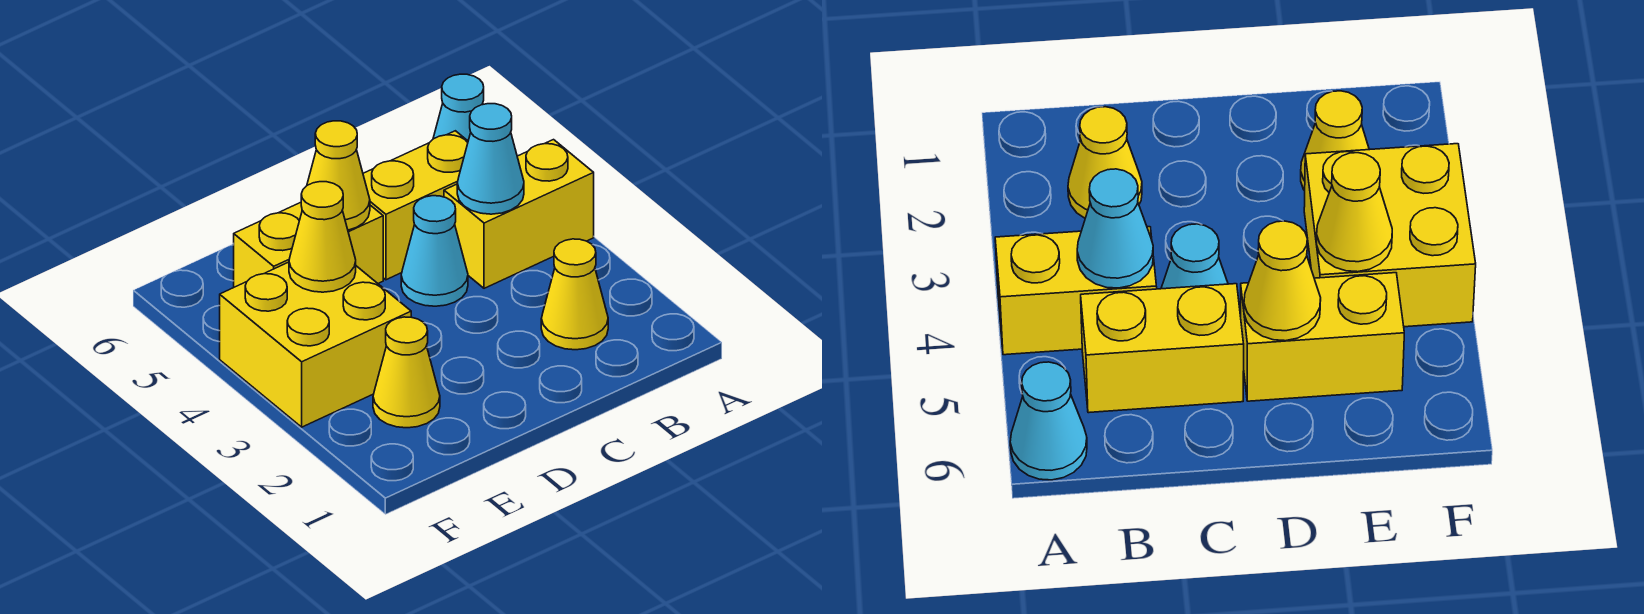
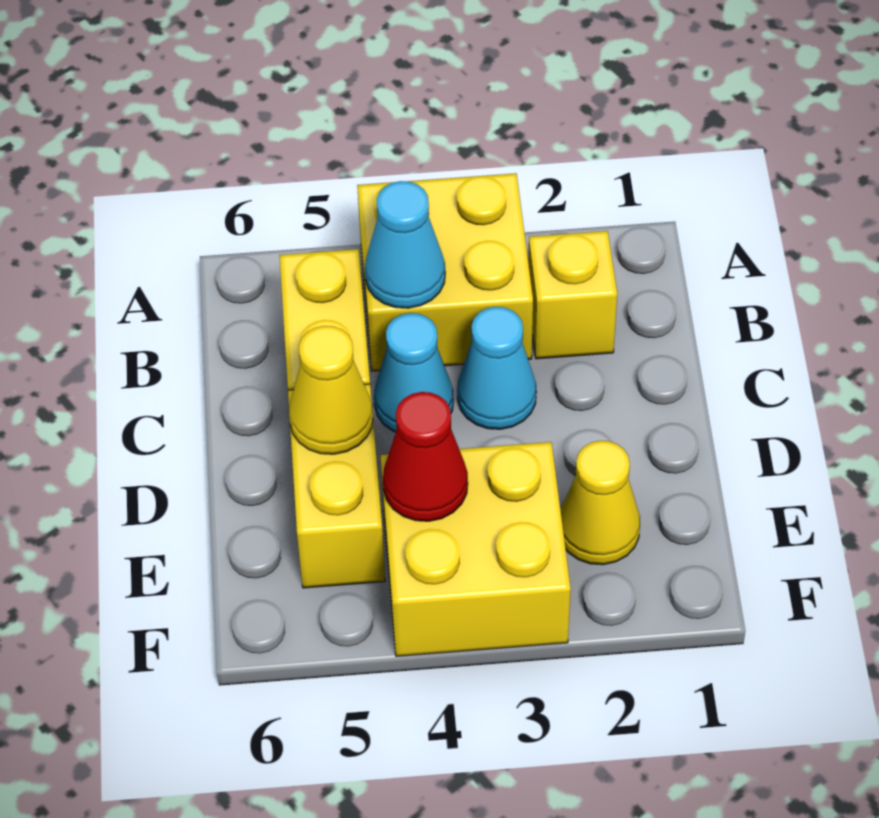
yellow 1x2 brick [444,140,594,288] -> yellow 2x2 brick [357,173,533,371]
cyan 1x1 cone [433,74,484,141] -> cyan 1x1 cone moved to [457,307,536,429]
yellow 1x1 cone [541,239,608,350] -> yellow 1x1 brick [528,231,617,359]
yellow 1x1 cone [289,182,356,292] -> red 1x1 cone [383,392,468,521]

